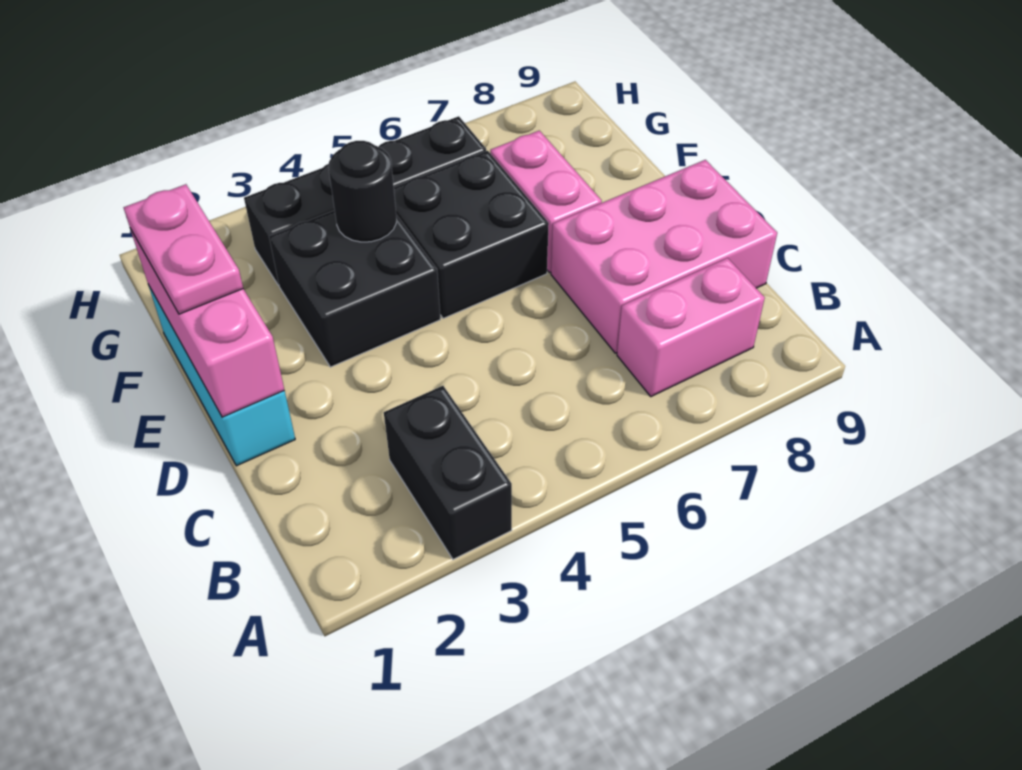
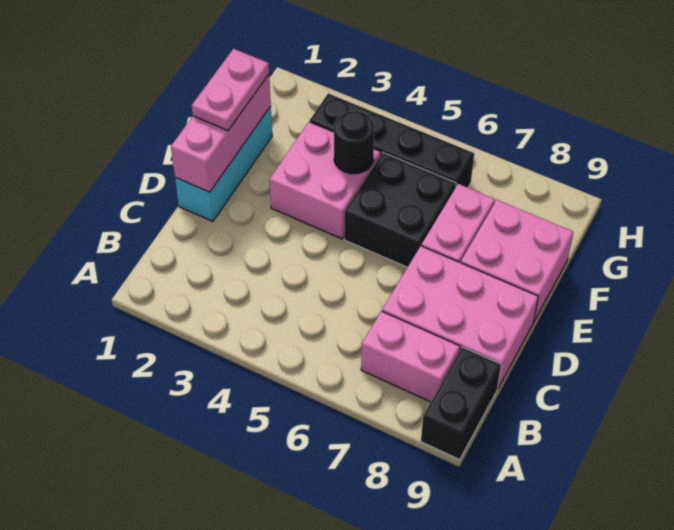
black 1x2 brick [384,386,512,559] -> black 1x2 brick moved to [421,347,501,459]
black 2x2 brick [269,210,440,367] -> pink 2x2 brick [270,122,381,239]
none -> pink 2x2 brick [461,200,573,321]

